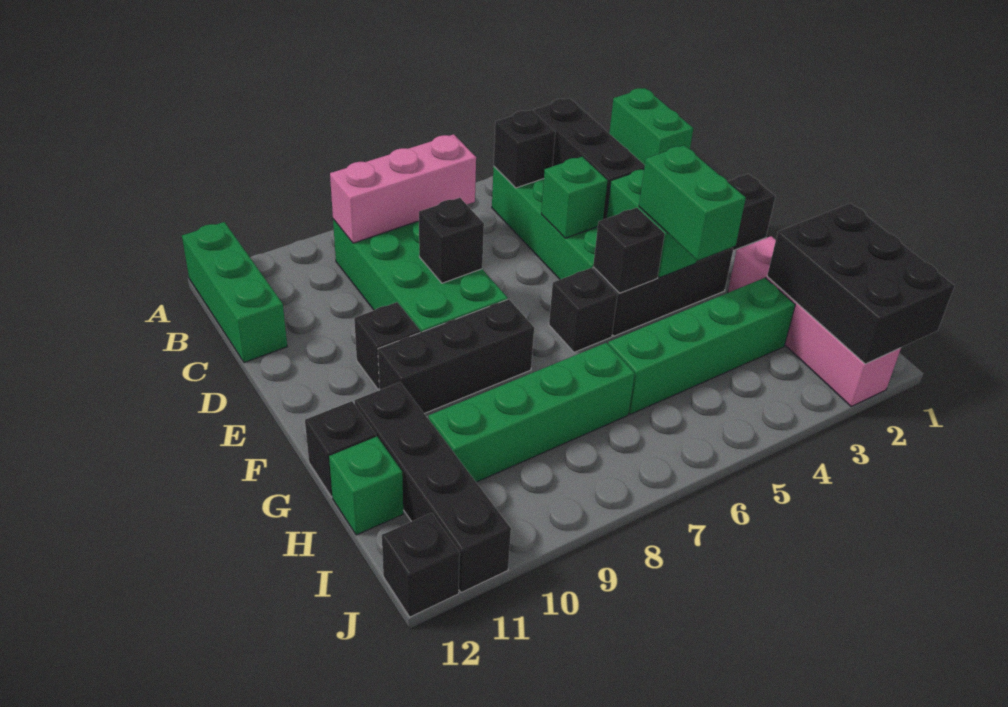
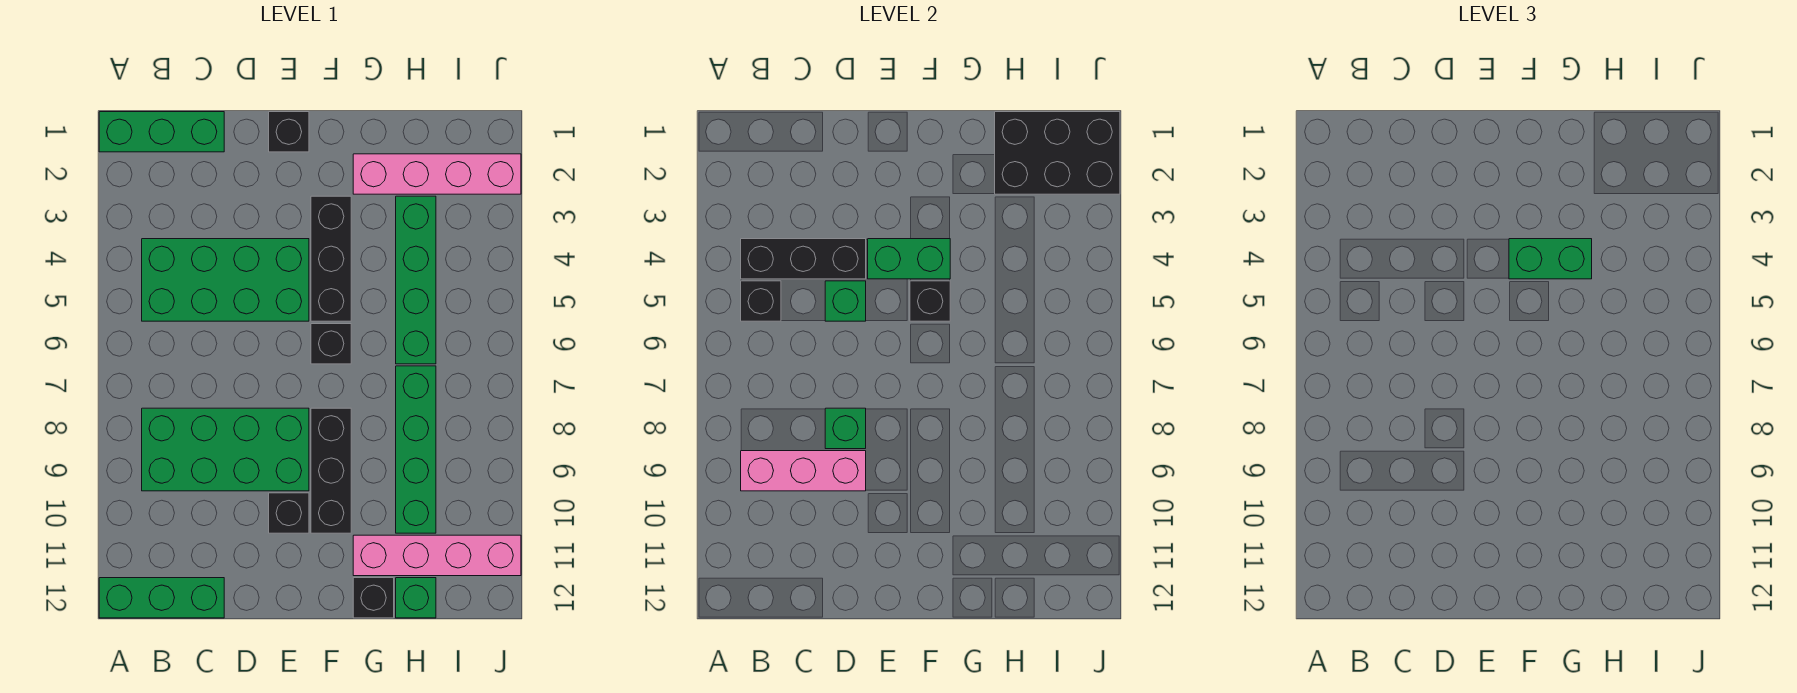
green 1x2 brick [609,88,693,165] -> green 1x3 brick [99,112,224,152]
pink 1x3 brick [330,134,476,243] -> pink 1x3 brick turned to [741,451,866,491]
black 1x1 brick [419,198,484,283] -> green 1x1 brick [825,408,866,449]
black 1x4 brick [355,382,511,593] -> pink 1x4 brick [353,535,521,576]
black 1x1 brick [382,513,460,617] -> none

